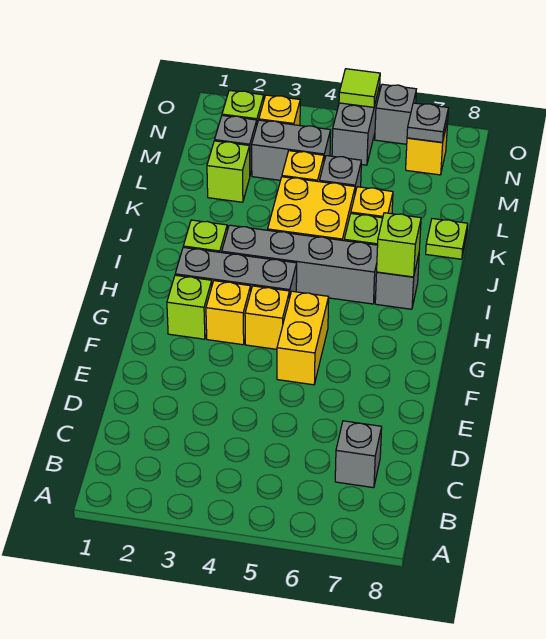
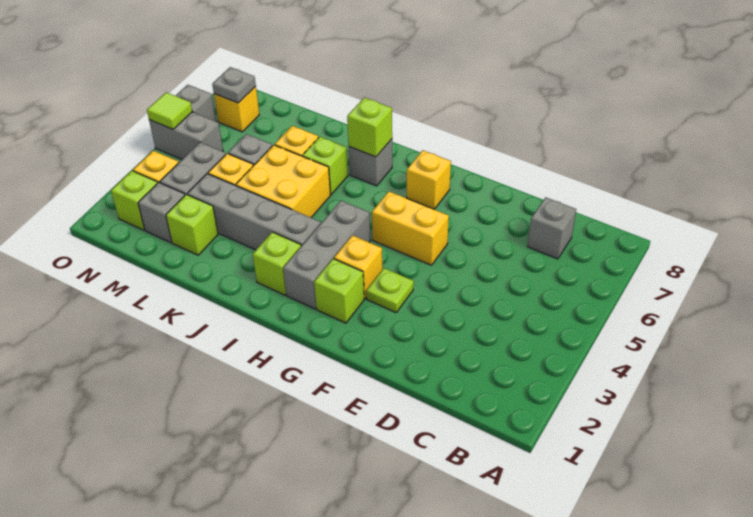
yellow 1x1 brick [245,286,290,349] -> yellow 1x1 brick moved to [407,150,451,209]
grey 1x4 brick [222,225,378,304] -> grey 1x4 brick turned to [187,174,321,250]
lime 1x1 plate [426,219,468,259] -> lime 1x1 plate moved to [366,268,414,312]

